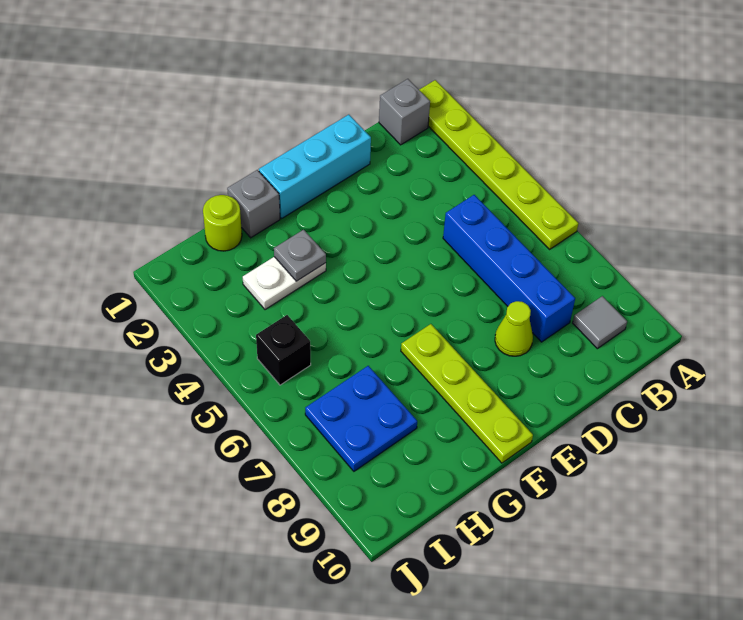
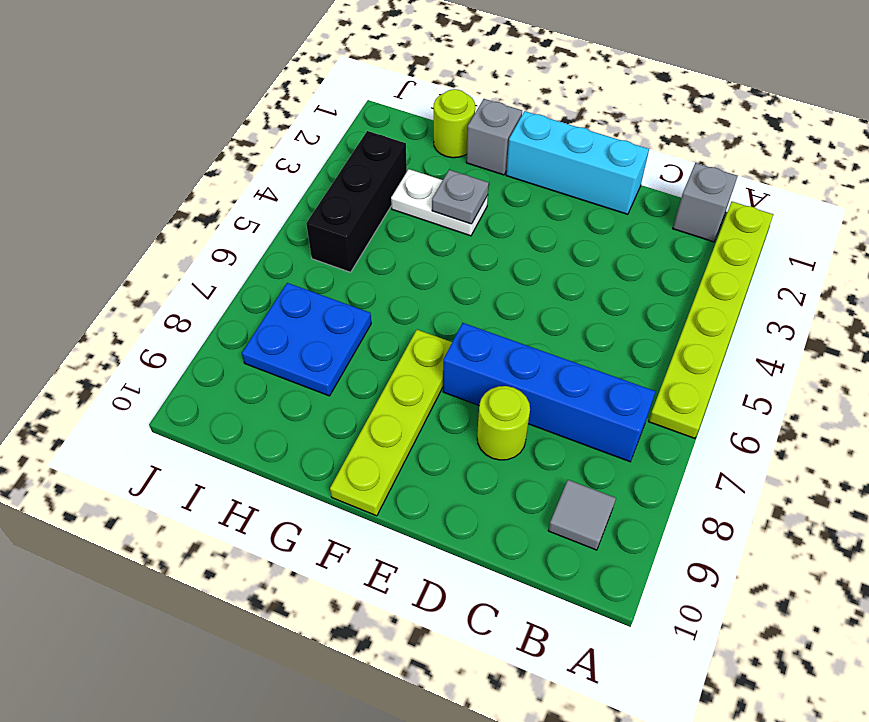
blue 1x4 brick [443,195,575,342] -> blue 1x4 brick turned to [443,323,656,462]
lime 1x1 cone [495,301,533,356] -> lime 1x1 round brick [477,386,530,460]
black 1x1 brick [256,315,311,385] -> black 1x3 brick [306,131,407,272]

